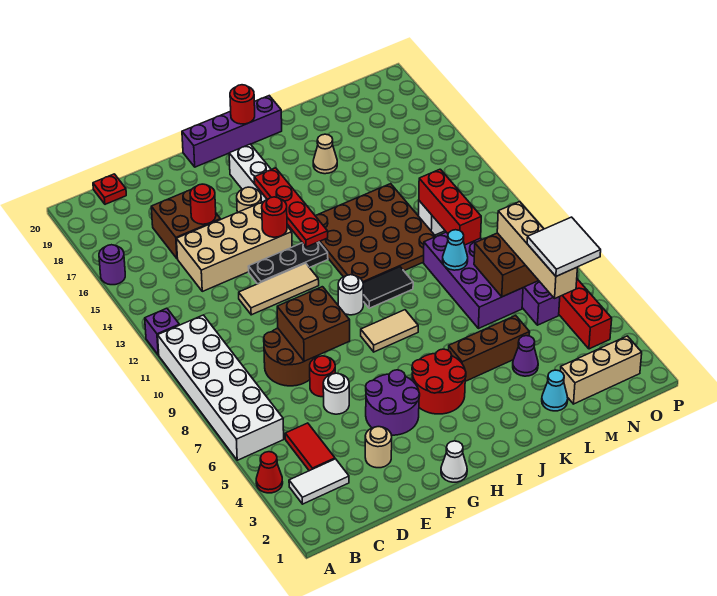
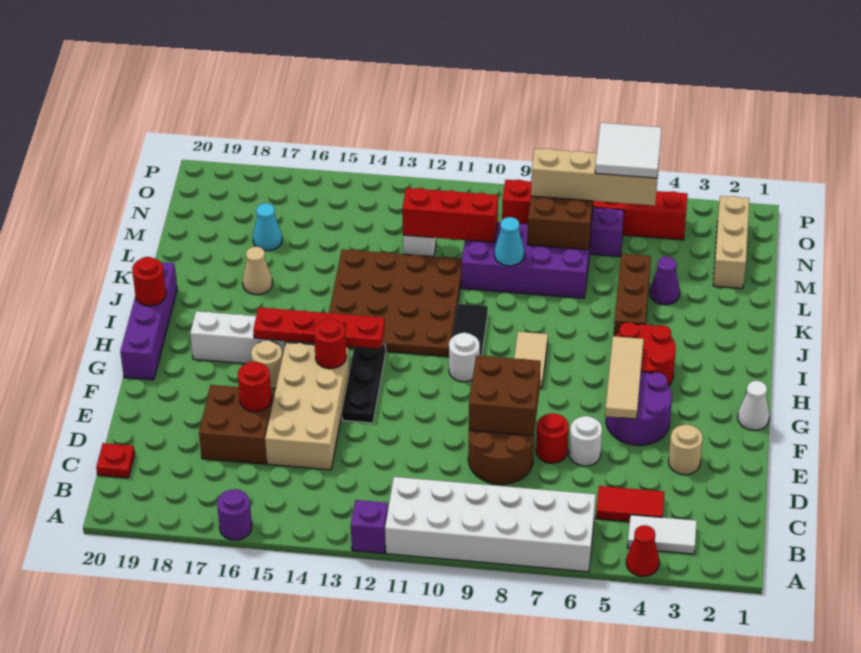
white 1x2 tile [289,459,349,504] -> white 1x2 tile turned to [627,515,697,554]
tan 1x3 tile [239,263,319,315] -> tan 1x3 tile moved to [605,336,644,419]
cyan 1x1 cone [542,370,568,411] -> cyan 1x1 cone moved to [253,203,282,251]

